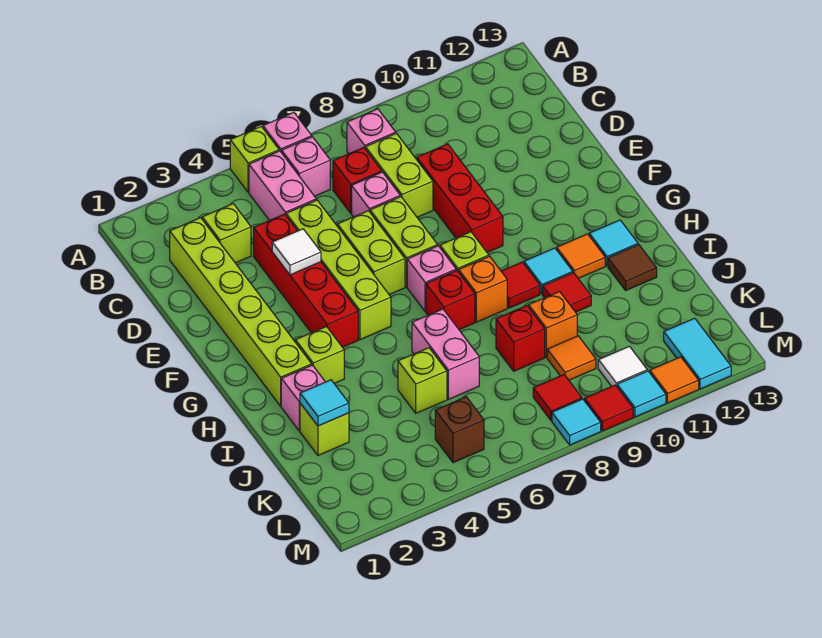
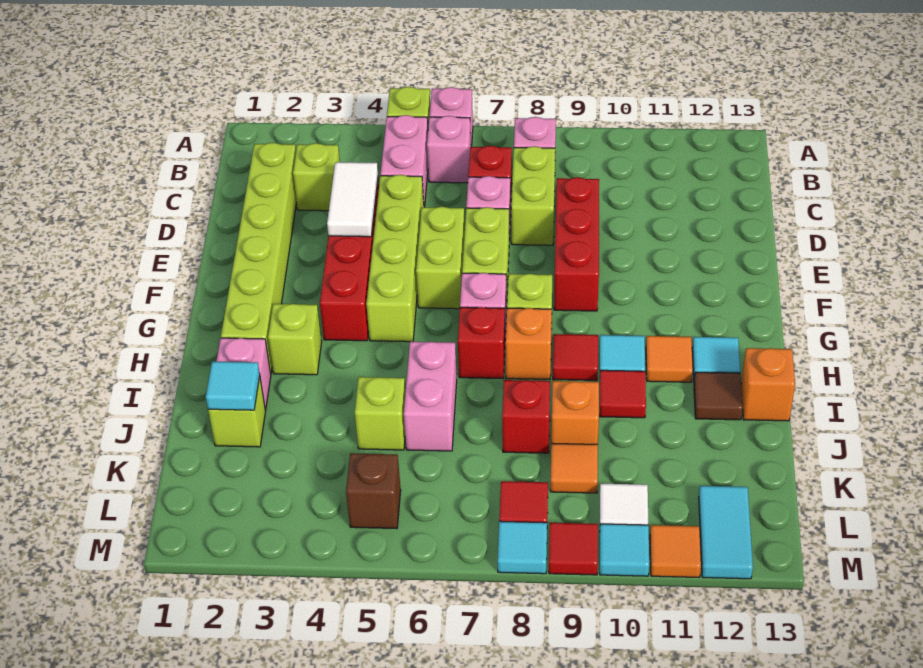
white 1x1 tile [272,229,321,275] -> white 1x2 tile [327,162,378,237]
none -> orange 1x1 brick [741,348,795,421]

